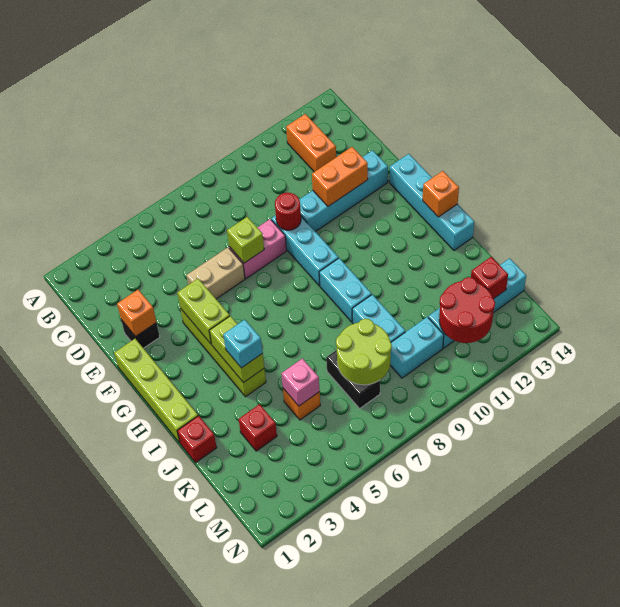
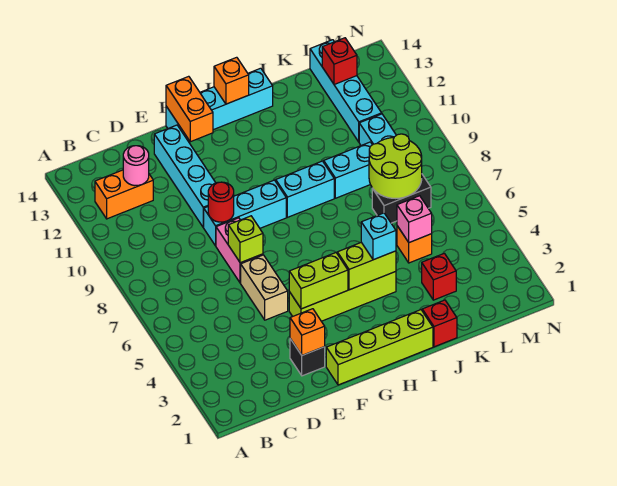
none -> pink 1x1 round brick [123,146,149,186]
orange 1x2 brick [312,147,368,206] -> orange 1x2 brick moved to [166,76,213,142]
red 2x2 round brick [439,277,495,343] -> none

